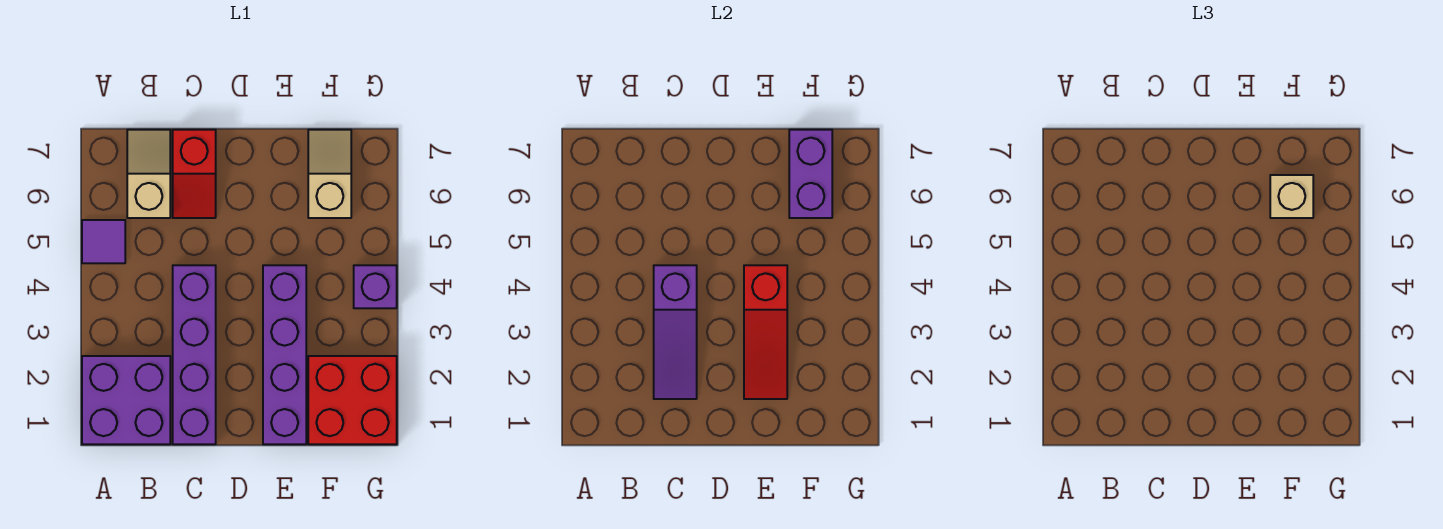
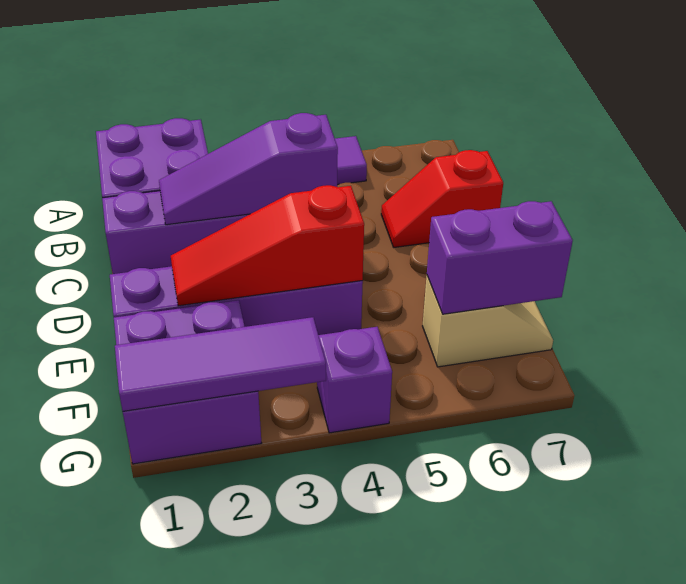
tan 1x2 slope [127,130,170,218] -> none
red 2x2 brick [308,356,397,444] -> purple 2x2 brick [114,300,261,464]
tan 1x1 brick [1270,175,1313,218] -> none
none -> purple 1x3 tile [115,317,326,411]

